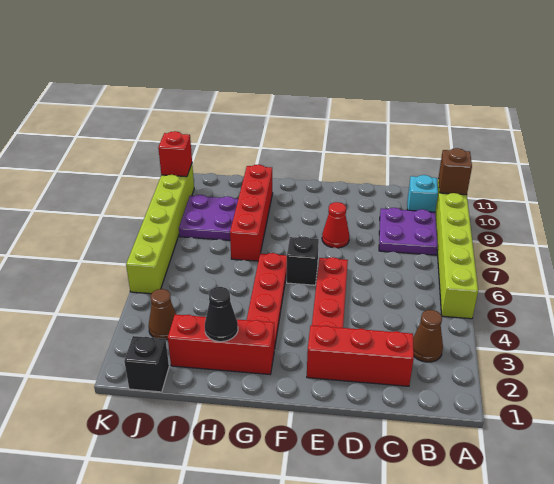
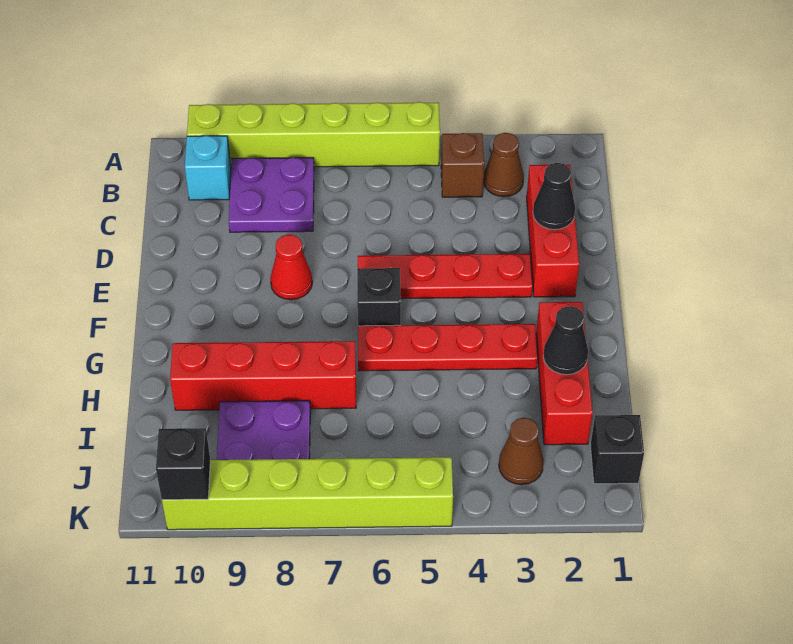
brown 1x1 brick [438,148,472,195] -> brown 1x1 brick moved to [441,133,484,197]
none -> black 1x1 cone [533,163,575,230]
red 1x1 brick [158,131,192,177] -> black 1x1 brick [156,428,210,500]

